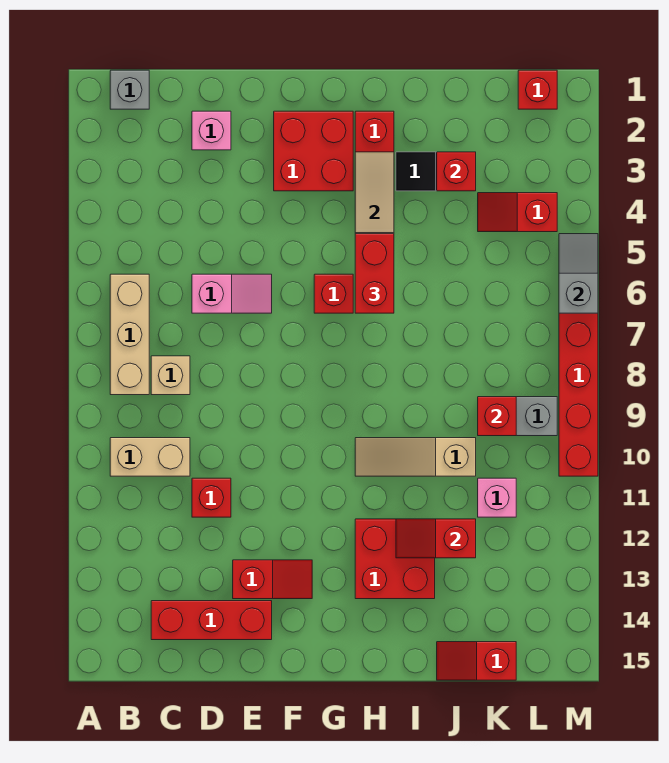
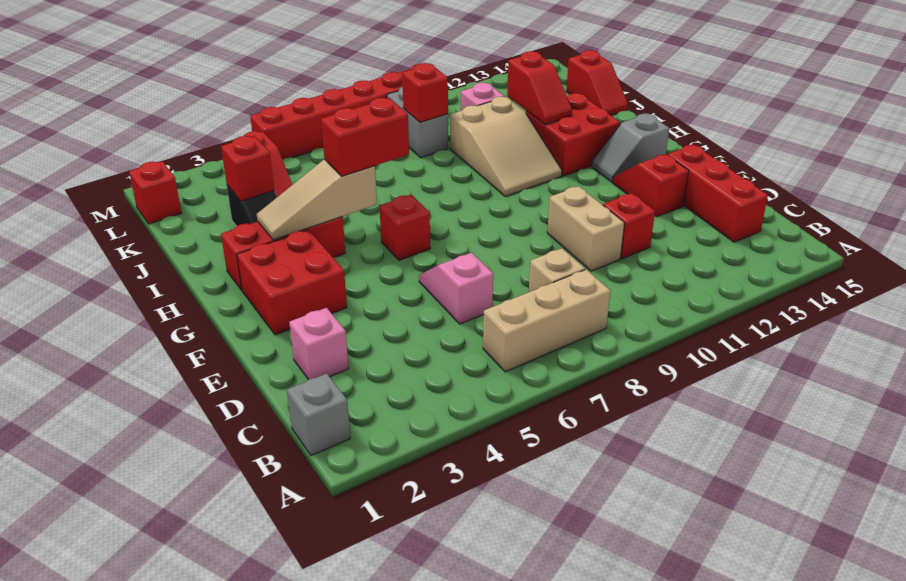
tan 1x2 brick [110,438,190,476] -> tan 1x2 brick moved to [547,186,624,271]
tan 1x3 slope [355,438,476,476] -> tan 2x3 slope [450,97,562,197]
grey 1x2 slope [559,234,598,313] -> grey 1x2 slope moved to [592,113,669,182]

